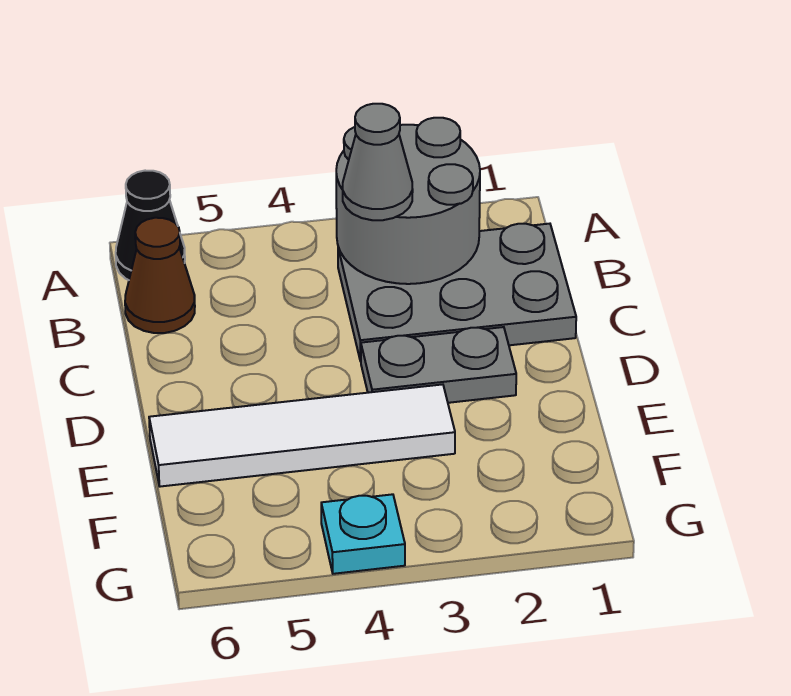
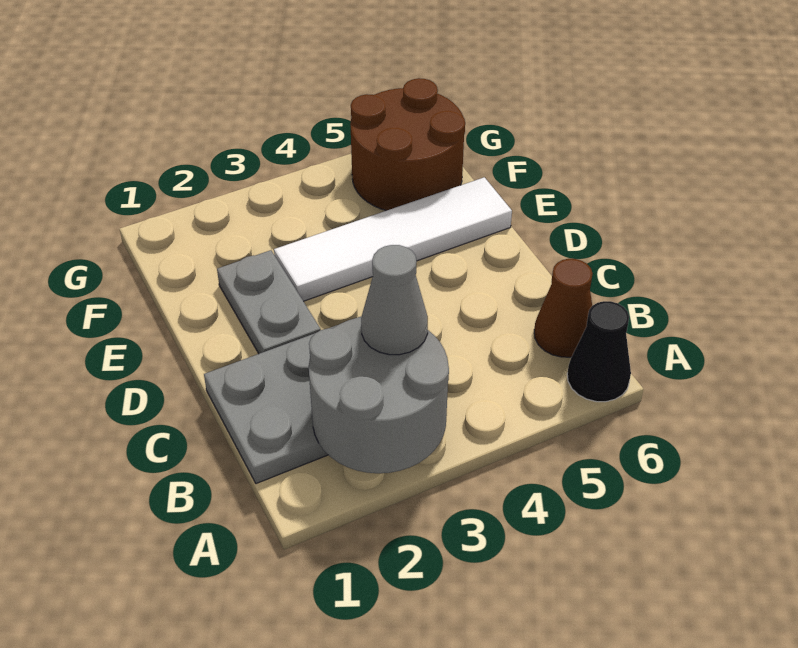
grey 1x2 plate [361,327,516,403] -> grey 1x2 plate turned to [217,250,321,354]
none -> brown 2x2 round brick [350,78,465,211]
cyan 1x1 plate [321,494,405,574] -> none

